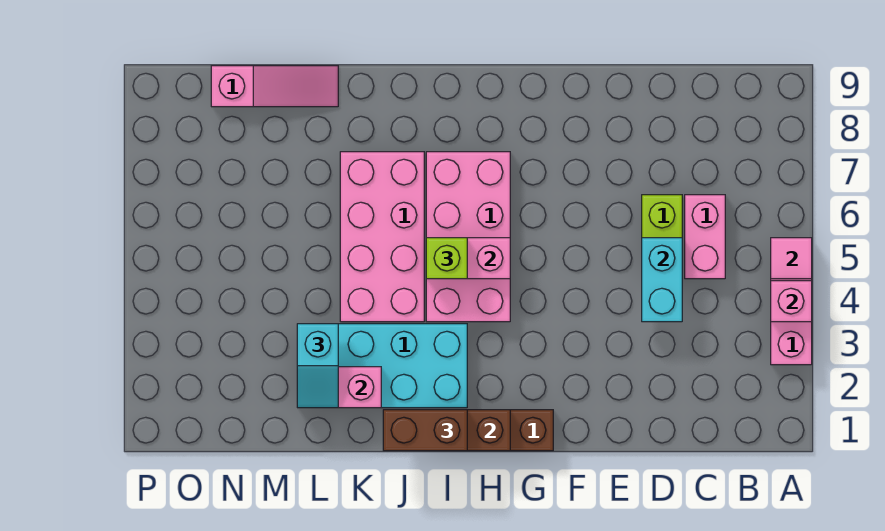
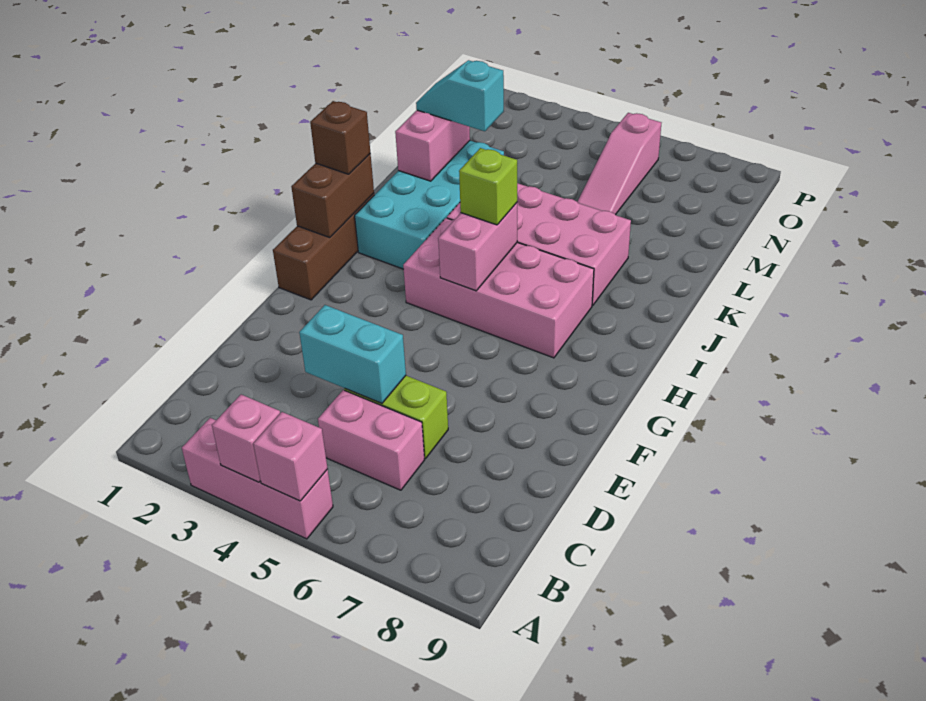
pink 1x1 tile [771,238,812,279] -> pink 1x1 brick [253,412,328,501]
brown 1x2 brick [383,410,467,451] -> brown 1x1 brick [310,101,370,174]
pink 1x3 slope [211,66,338,107] -> pink 1x3 slope moved to [577,113,661,215]

